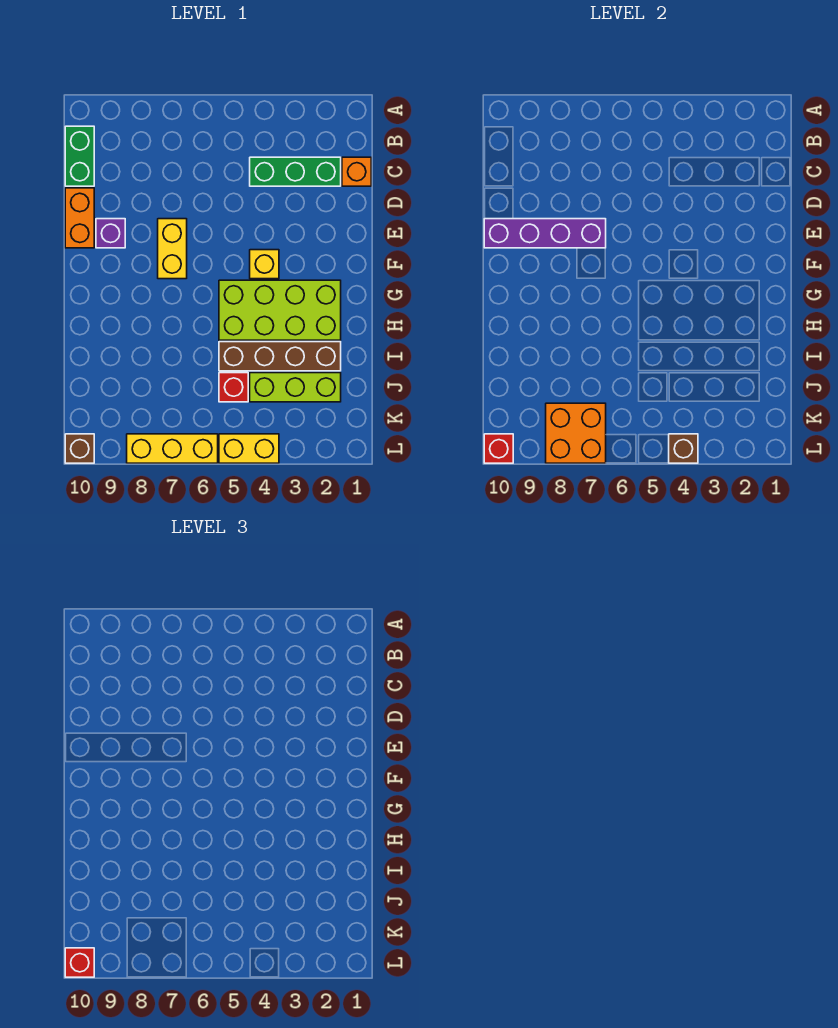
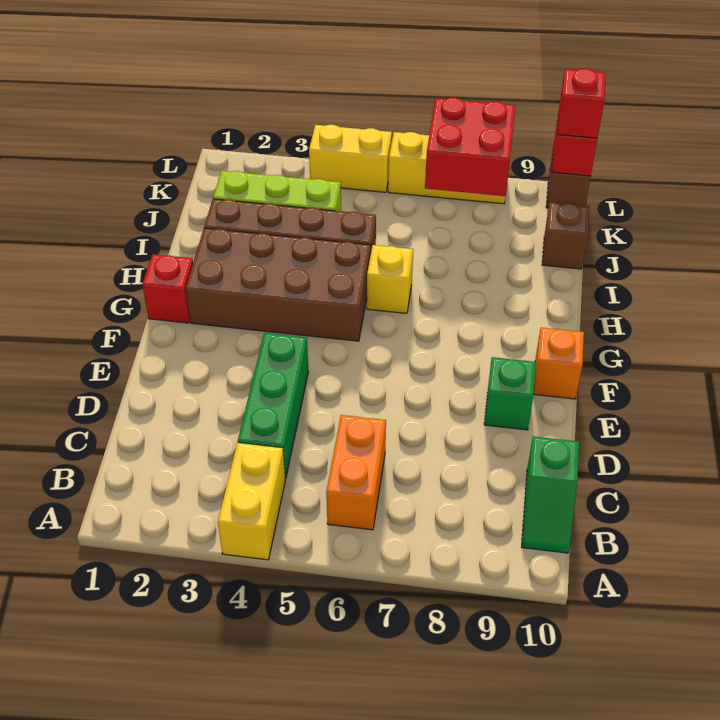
green 1x2 brick [65,126,94,186] -> green 1x2 slope [522,436,579,553]
orange 1x1 brick [342,157,371,186] -> orange 1x1 brick moved to [534,328,584,399]
green 1x3 brick [250,157,341,186] -> green 1x3 brick turned to [238,333,309,478]
orange 1x2 brick [65,188,94,248] -> orange 1x2 brick moved to [326,415,386,530]
yellow 1x2 brick [158,219,187,279] -> yellow 1x2 brick moved to [218,443,286,560]
purple 1x4 brick [484,219,606,248] -> none
purple 1x1 brick [96,219,125,248] -> green 1x1 brick [484,357,536,430]
yellow 1x1 brick [250,250,279,279] -> yellow 1x1 brick moved to [367,245,413,313]
lime 2x4 brick [219,280,341,340] -> brown 2x4 brick [186,228,371,341]
red 1x1 brick [219,373,248,402] -> red 1x1 brick moved to [142,254,193,323]
orange 2x2 brick [546,403,606,463] -> red 2x2 brick [425,97,516,196]
brown 1x1 brick [669,434,698,463] -> brown 1x1 brick moved to [542,202,589,269]

